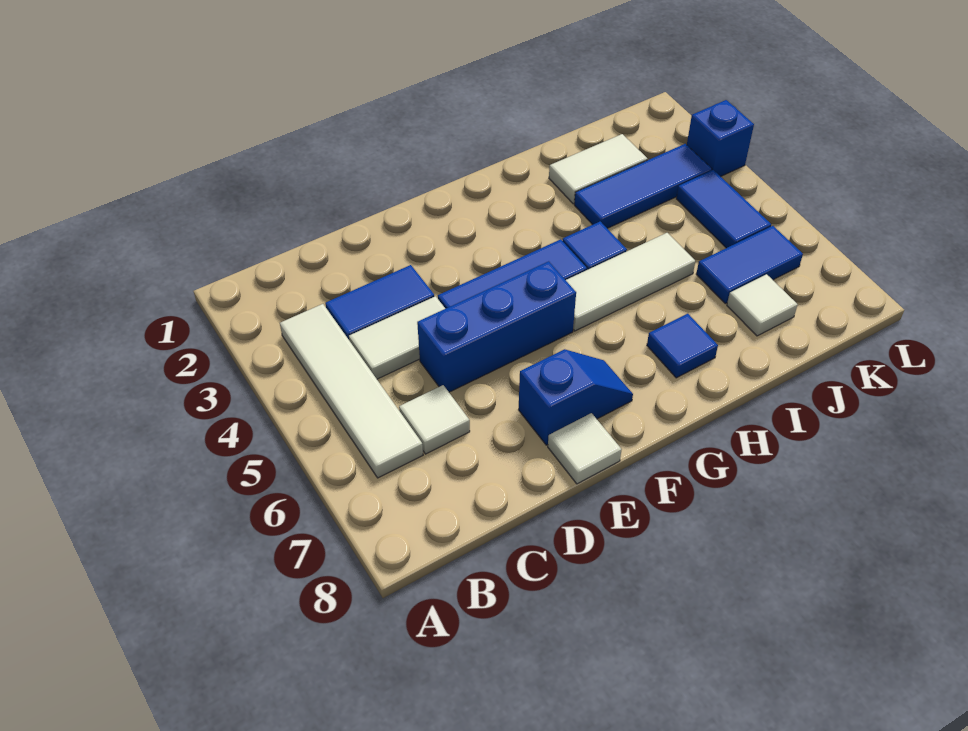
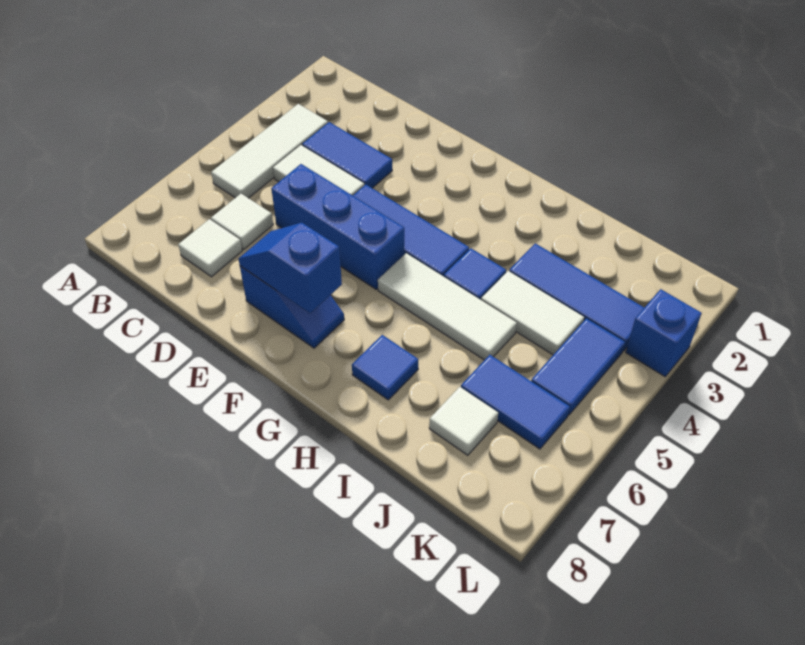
white 1x4 tile [280,304,423,478] -> white 1x3 tile [211,104,328,198]
none -> blue 1x2 slope [239,223,342,313]
white 1x1 tile [548,413,622,484] -> white 1x1 tile moved to [178,219,242,277]
white 1x2 tile [549,134,647,204] -> white 1x2 tile moved to [481,271,584,355]

